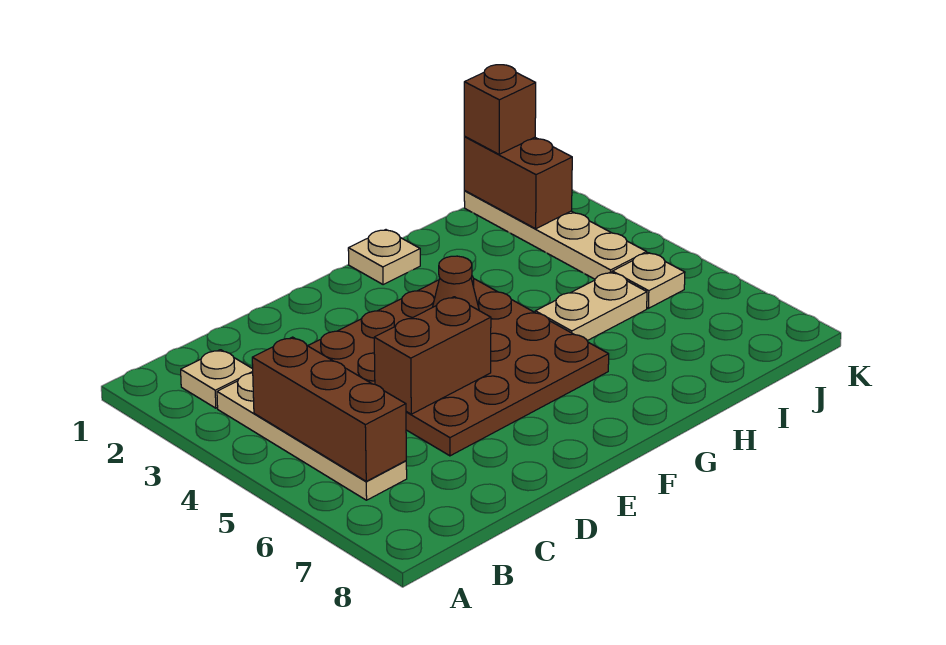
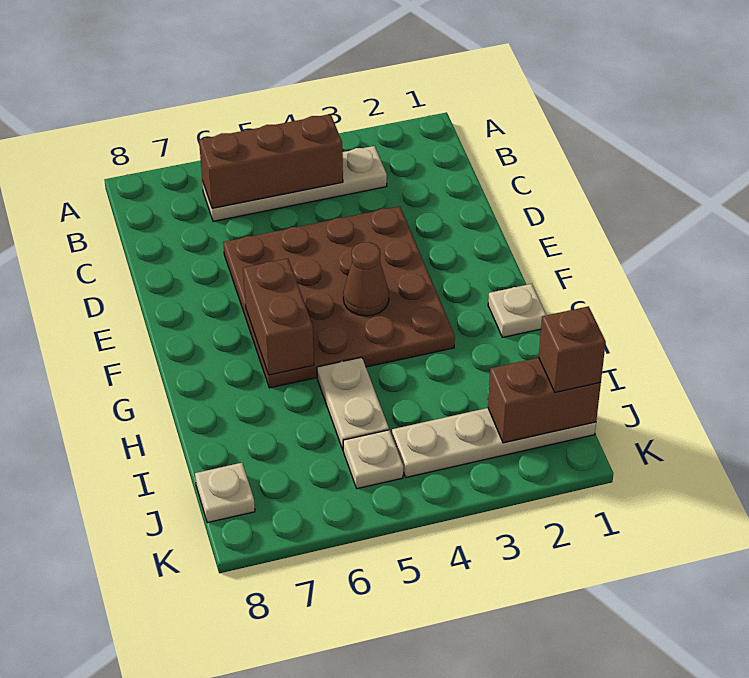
tan 1x1 plate [181,350,253,408] -> tan 1x1 plate moved to [195,463,255,523]
brown 1x2 brick [374,297,491,414] -> brown 1x2 brick moved to [243,259,314,375]

